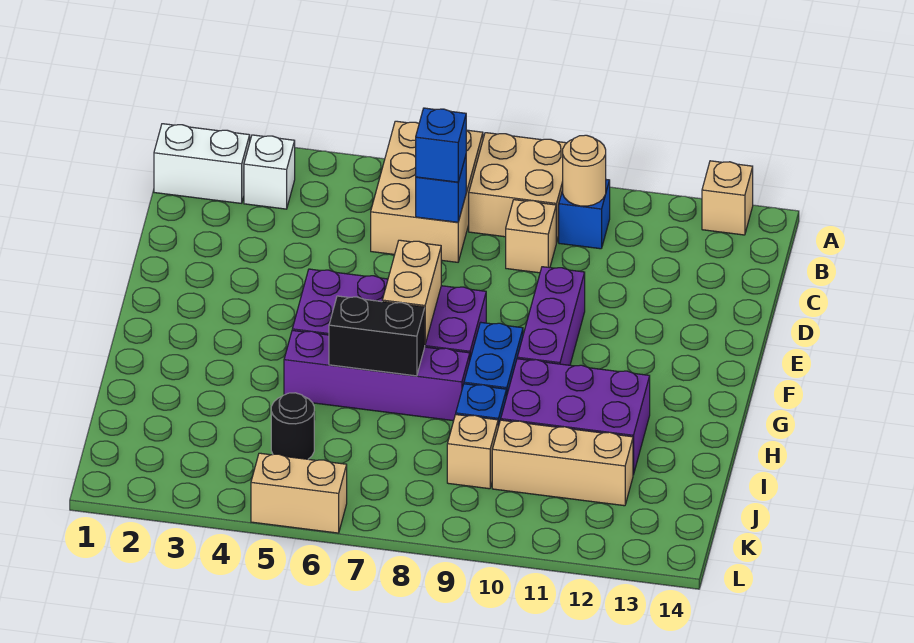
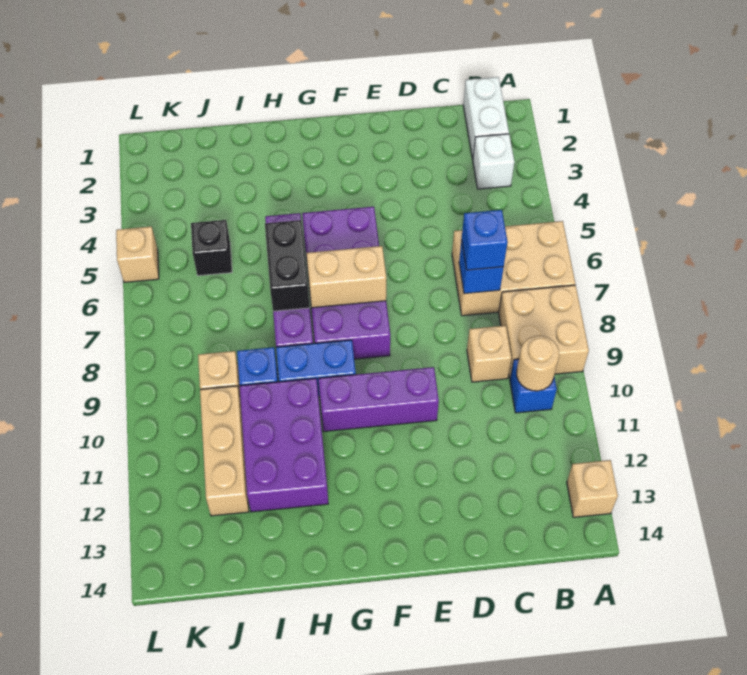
black 1x1 round brick [271,393,314,459] -> black 1x1 brick [191,220,232,276]
tan 1x2 brick [251,453,347,533] -> tan 1x1 brick [116,227,159,282]

